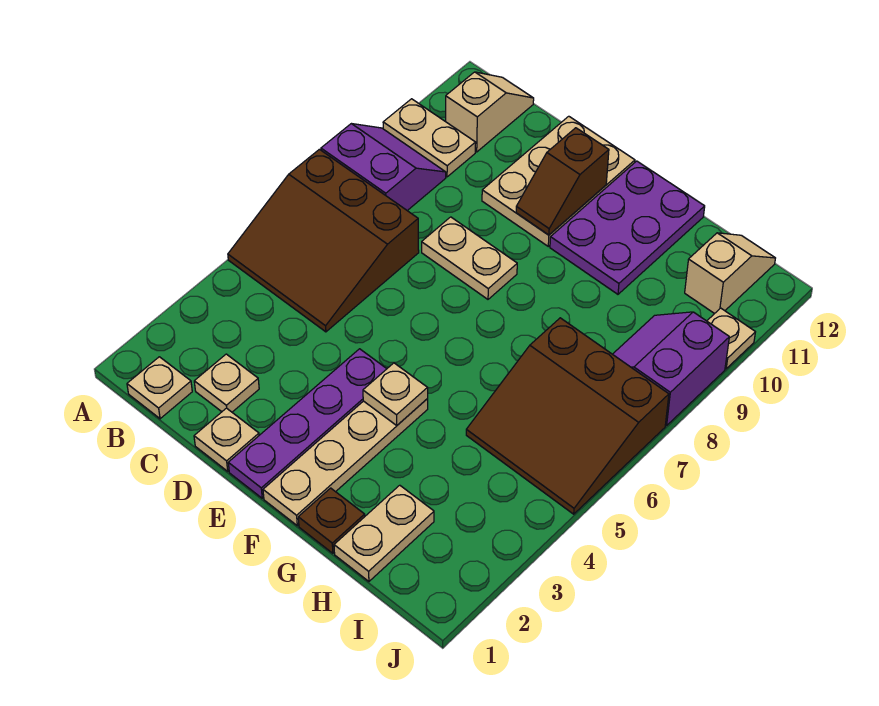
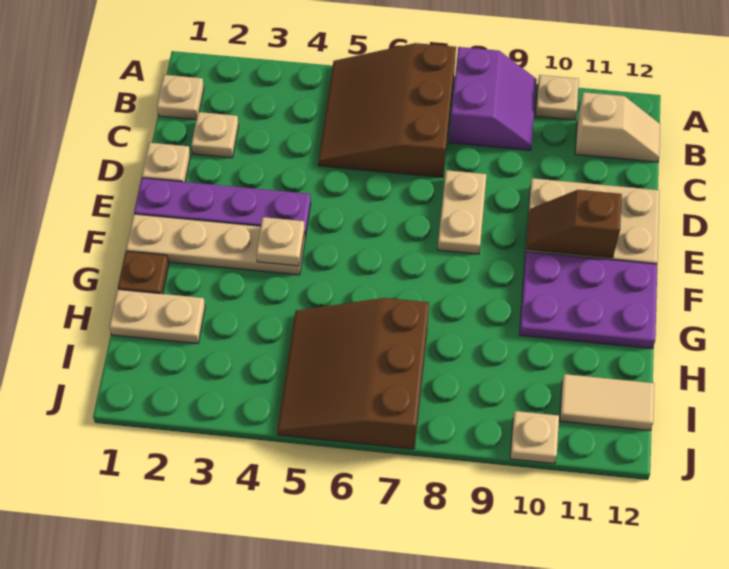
tan 1x2 plate [383,99,476,177] -> tan 1x1 plate [536,75,579,120]
purple 2x2 slope [613,312,729,426] -> none
tan 1x2 slope [685,233,775,314] -> tan 1x2 tile [560,374,654,430]

